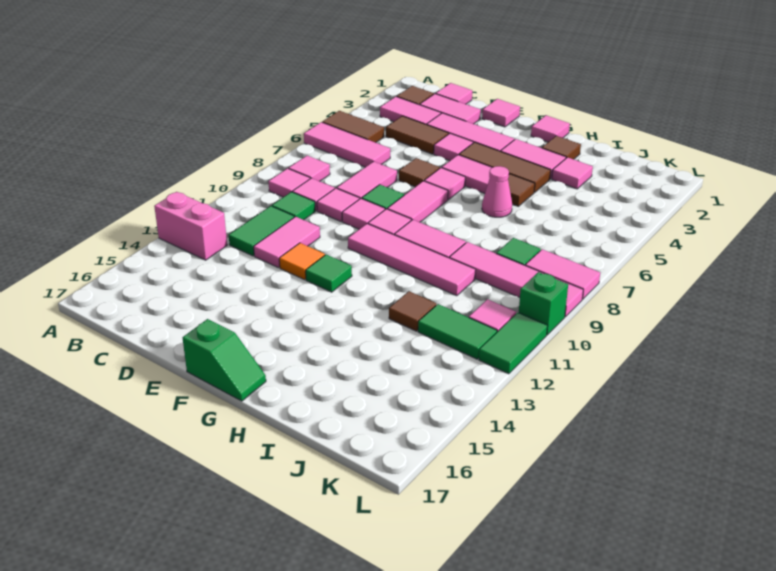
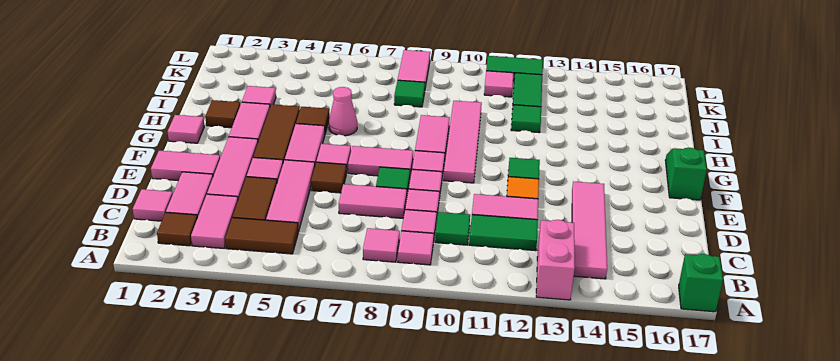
brown 1x2 tile [322,111,384,143] -> brown 1x2 tile turned to [225,218,298,254]
pink 1x3 tile [304,122,390,167] -> pink 1x3 tile moved to [266,160,315,232]
pink 1x1 tile [482,99,520,127] -> pink 1x2 tile [151,151,220,180]
pink 1x4 tile [449,242,583,317] -> pink 1x4 tile moved to [572,182,607,279]
brown 1x1 tile [389,291,436,331] -> green 1x1 tile [511,105,541,133]
green 1x1 brick [519,272,568,335] -> green 1x1 brick moved to [679,254,723,312]

